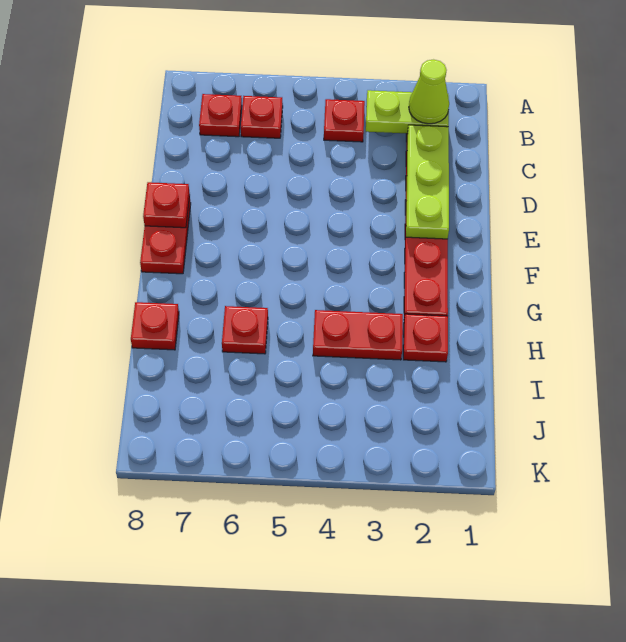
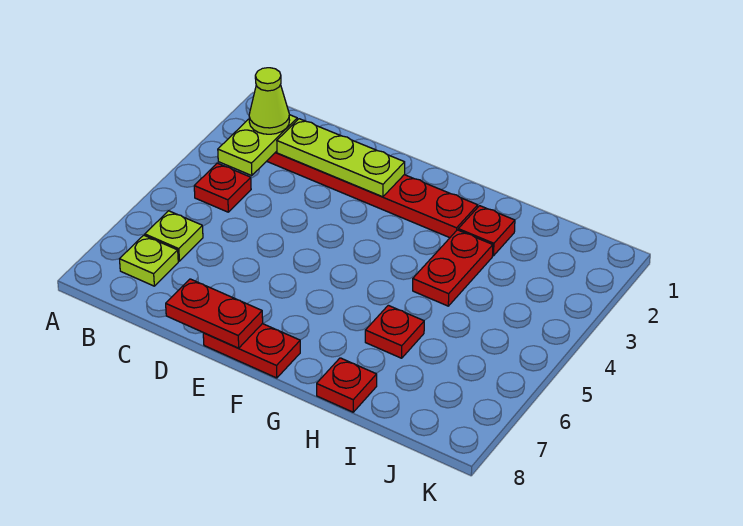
red 1x1 plate [241,96,283,138] -> lime 1x1 plate [145,211,203,261]
red 1x1 plate [199,94,242,137] -> lime 1x1 plate [120,235,178,286]
red 1x1 plate [143,182,190,228] -> red 1x2 plate [166,279,263,348]

